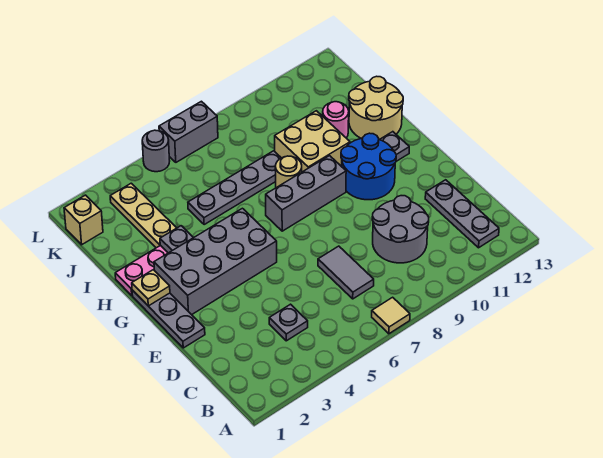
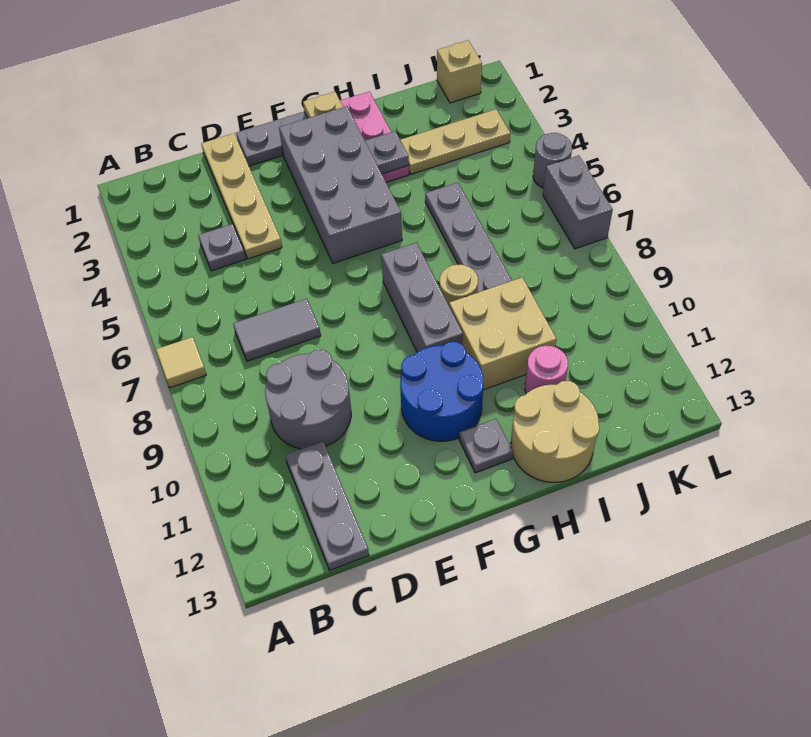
grey 1x3 plate [425,180,499,248] -> grey 1x3 plate turned to [285,441,369,570]
none -> tan 1x4 plate [201,133,282,259]

